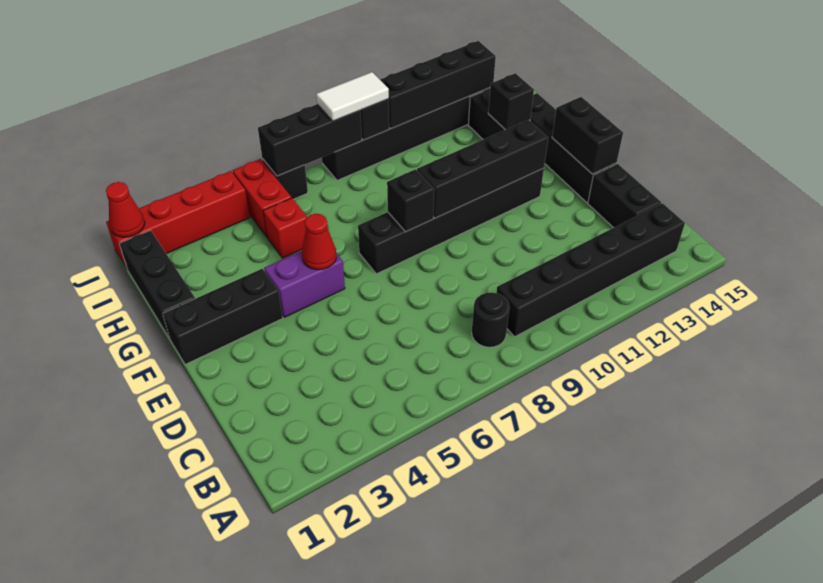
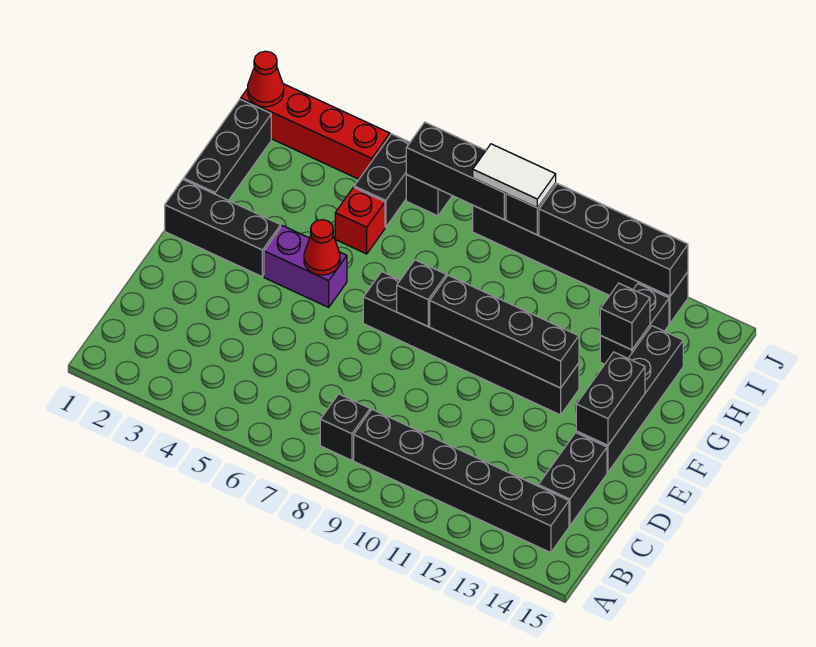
black 1x1 round brick [472,292,510,347] -> black 1x1 brick [320,394,370,460]
red 1x2 brick [233,159,291,237] -> black 1x2 brick [354,134,410,227]

